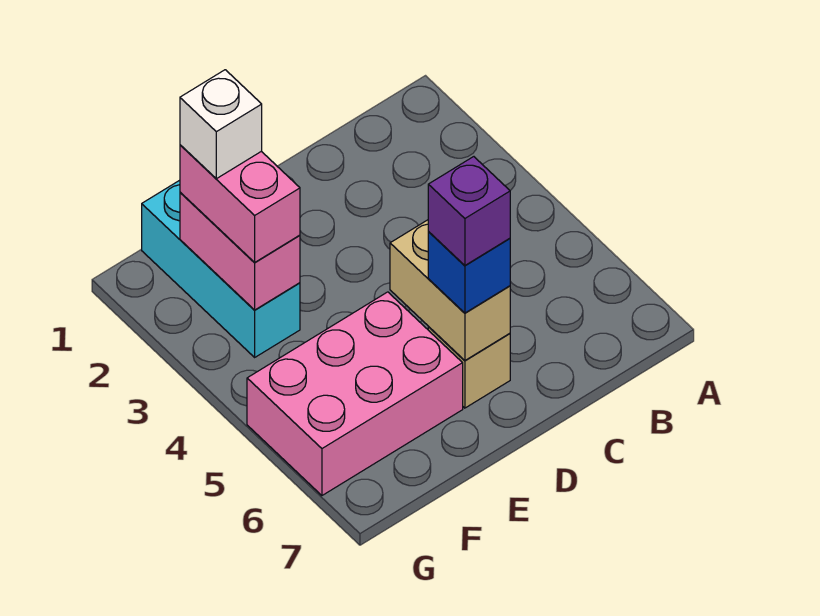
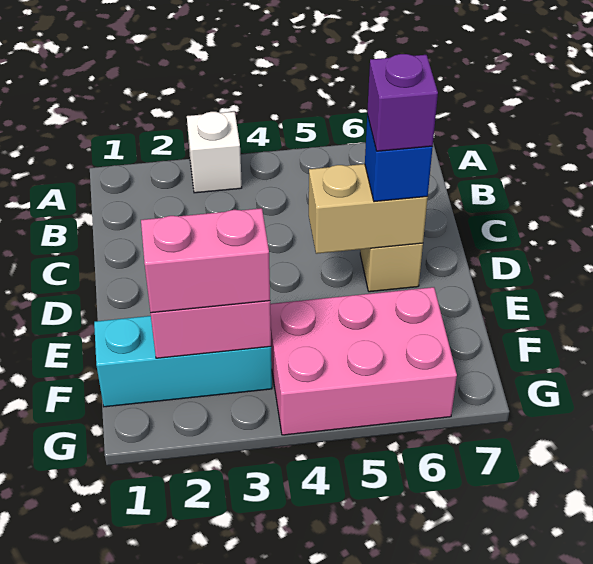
pink 2x3 brick [247,292,463,495] -> pink 2x3 brick turned to [270,287,457,435]
white 1x1 brick [180,70,262,179] -> white 1x1 brick moved to [187,112,242,193]

